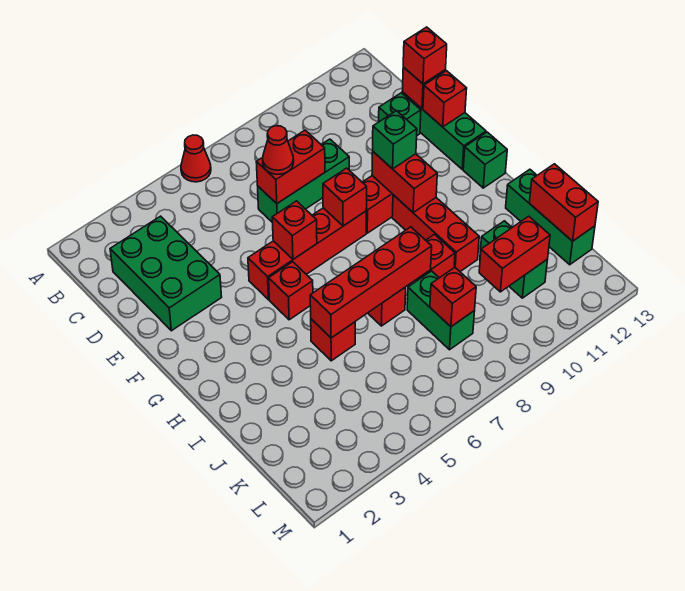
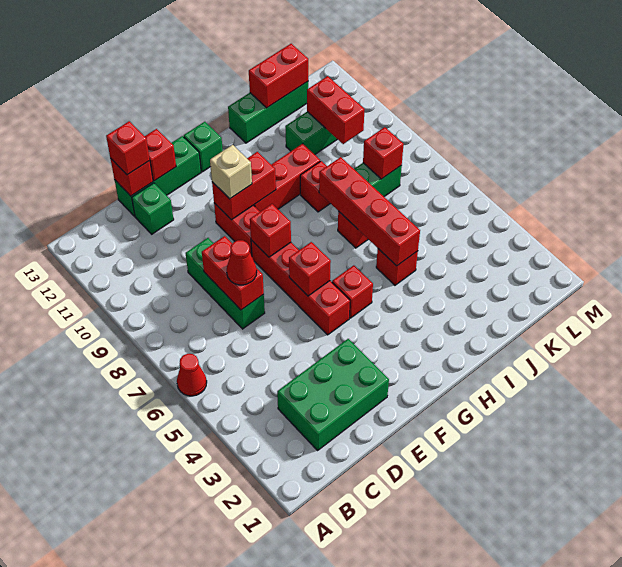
green 1x1 brick [373,111,417,169] -> tan 1x1 brick [210,145,252,199]

